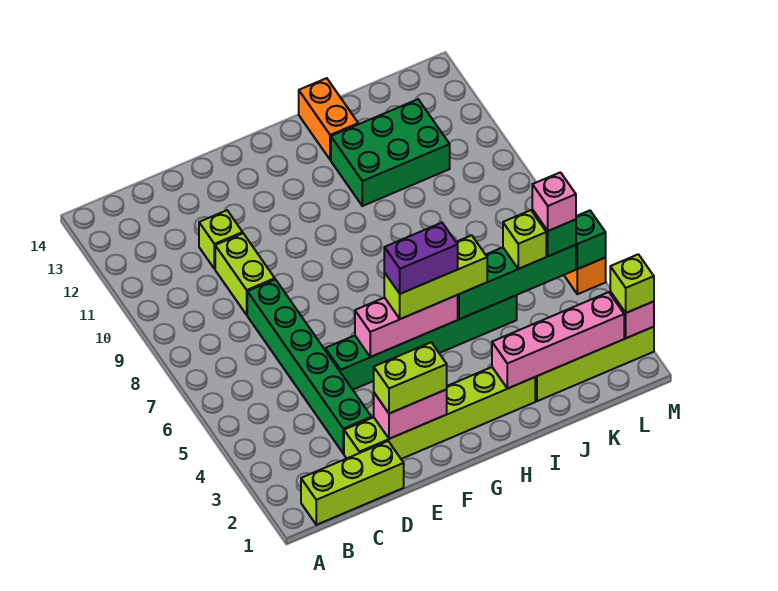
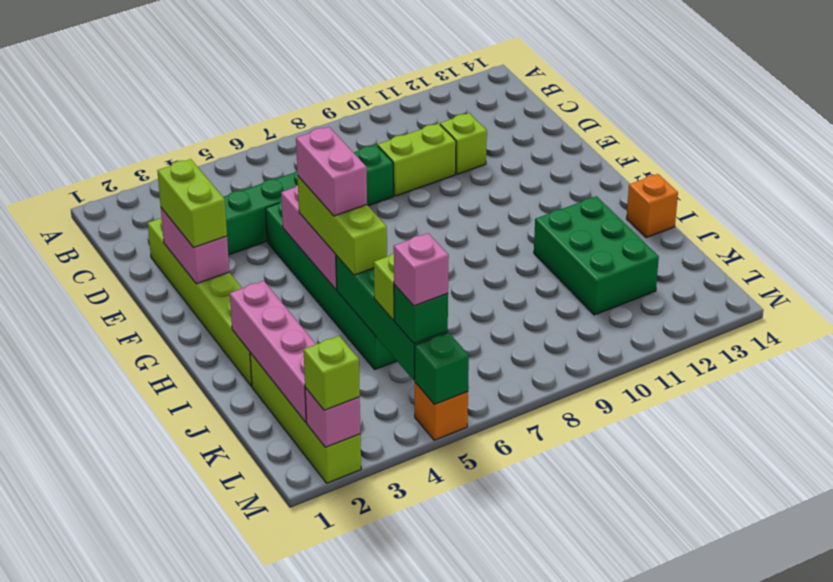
lime 1x3 brick [301,441,404,525] -> none
purple 1x2 brick [384,223,458,294] -> pink 1x2 brick [296,127,367,216]
orange 1x2 brick [299,78,358,160] -> orange 1x1 brick [627,174,678,238]

